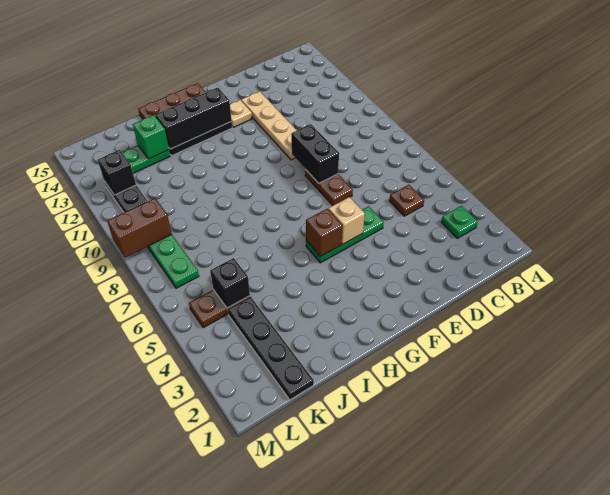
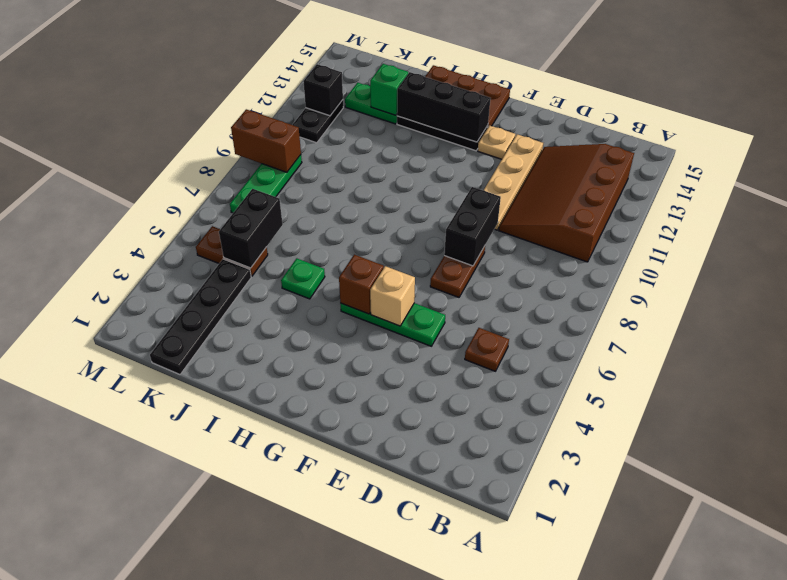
green 1x1 plate [441,206,478,238] -> green 1x1 plate moved to [281,258,325,299]
none -> brown 3x4 slope [499,144,634,262]
black 1x1 brick [210,258,250,308] -> black 1x2 brick [219,189,283,268]

